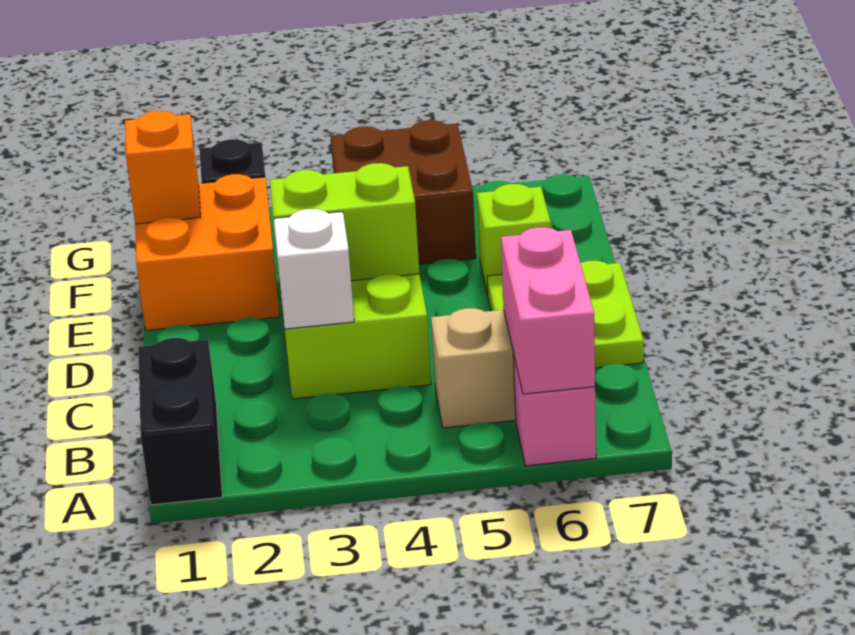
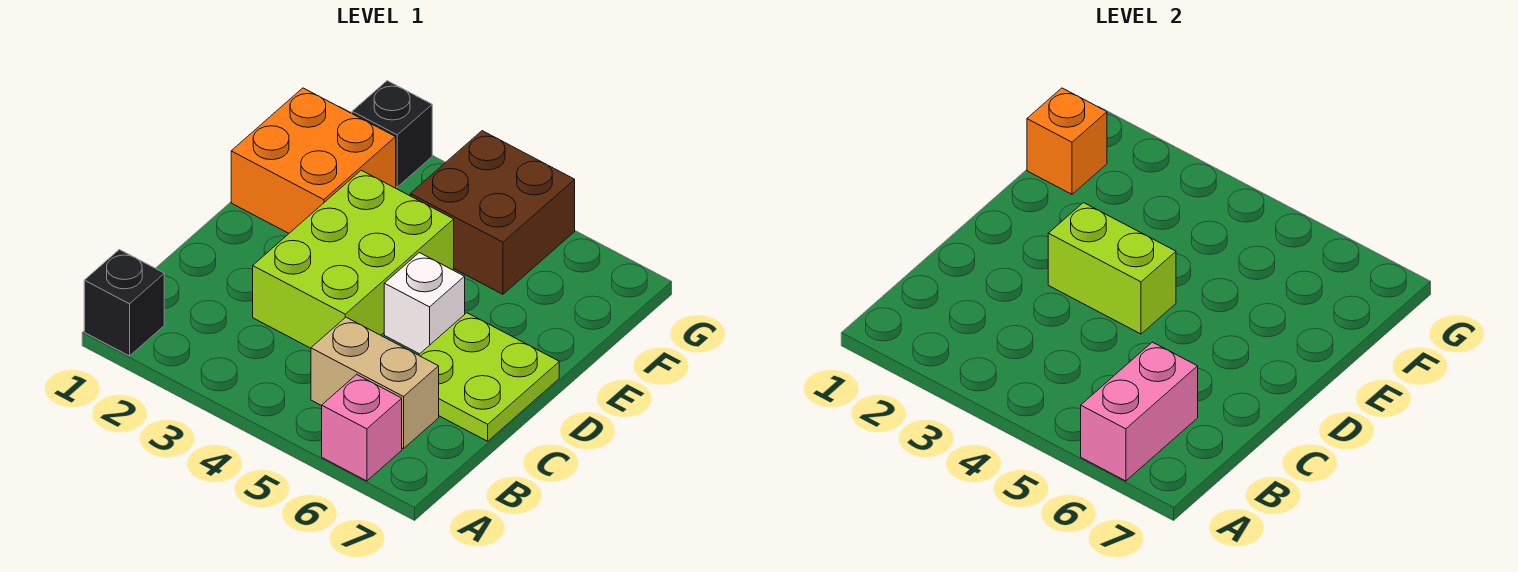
black 1x2 brick [138,338,222,505] -> black 1x1 brick [84,250,164,356]
white 1x1 brick [274,209,354,329] -> white 1x1 brick moved to [384,253,465,354]
lime 1x1 brick [477,184,551,295] -> none

